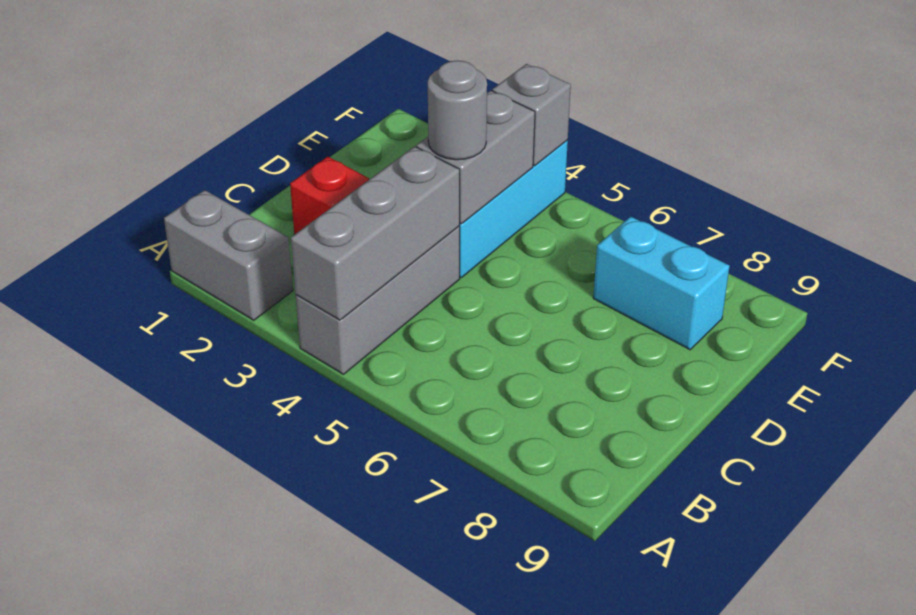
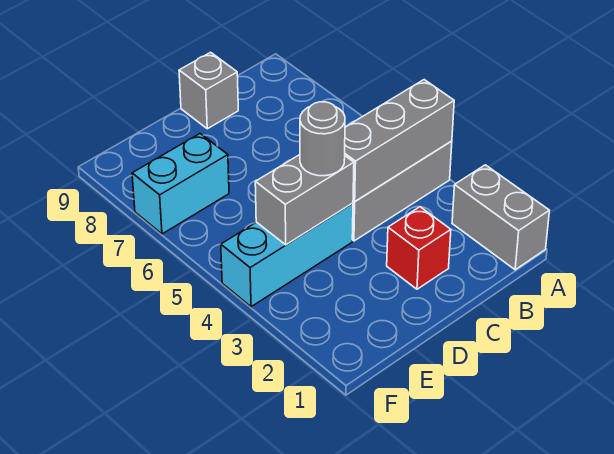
cyan 1x2 brick [593,216,730,350] -> cyan 1x2 brick turned to [132,134,229,234]
grey 1x1 brick [492,64,571,166] -> grey 1x1 brick moved to [179,52,238,129]

